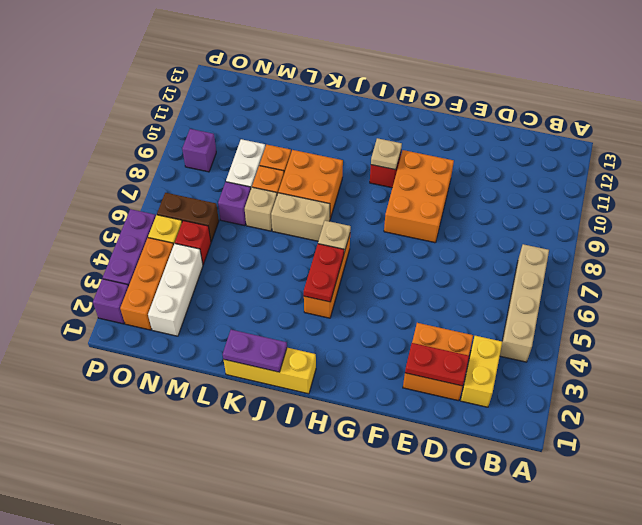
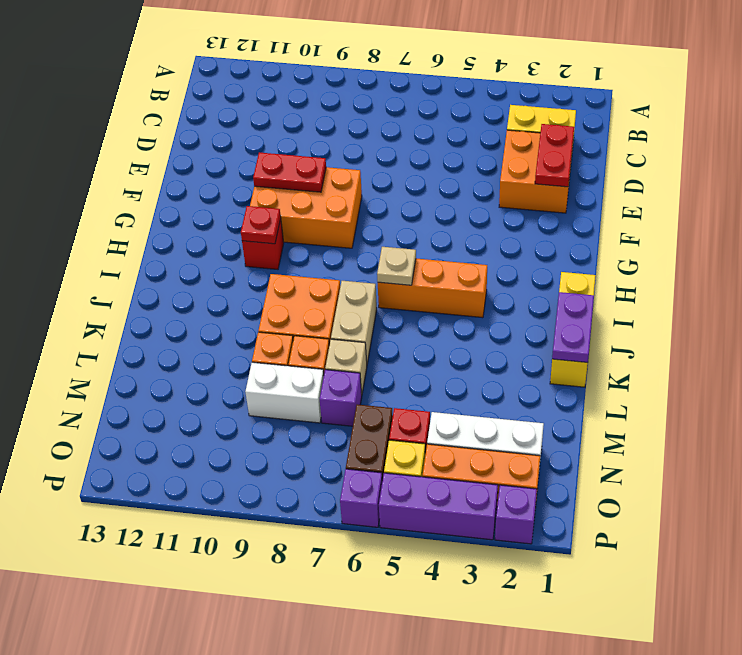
tan 1x4 brick [500,244,549,362] -> none
tan 1x1 plate [371,138,402,170] -> red 1x1 plate [241,206,281,244]
red 1x2 plate [304,244,344,302] -> red 1x2 plate moved to [253,152,326,192]
purple 1x1 brick [182,129,216,172] -> purple 1x1 brick moved to [340,469,382,527]

